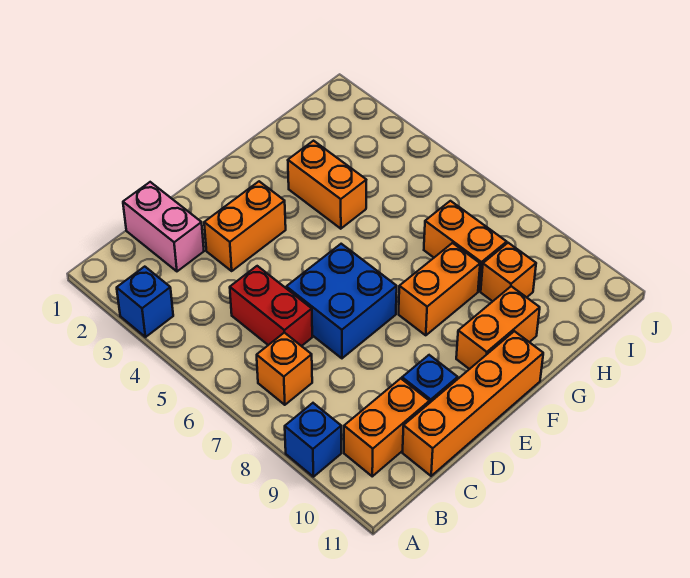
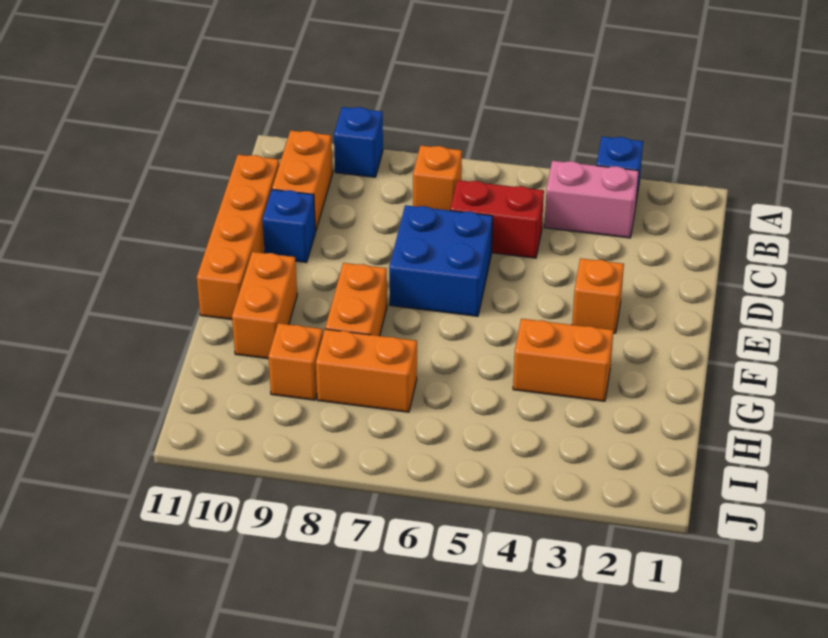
pink 1x2 brick [123,182,204,271] -> pink 1x2 brick moved to [544,161,639,238]
orange 1x2 brick [204,181,286,271] -> orange 1x1 brick [572,258,624,333]

